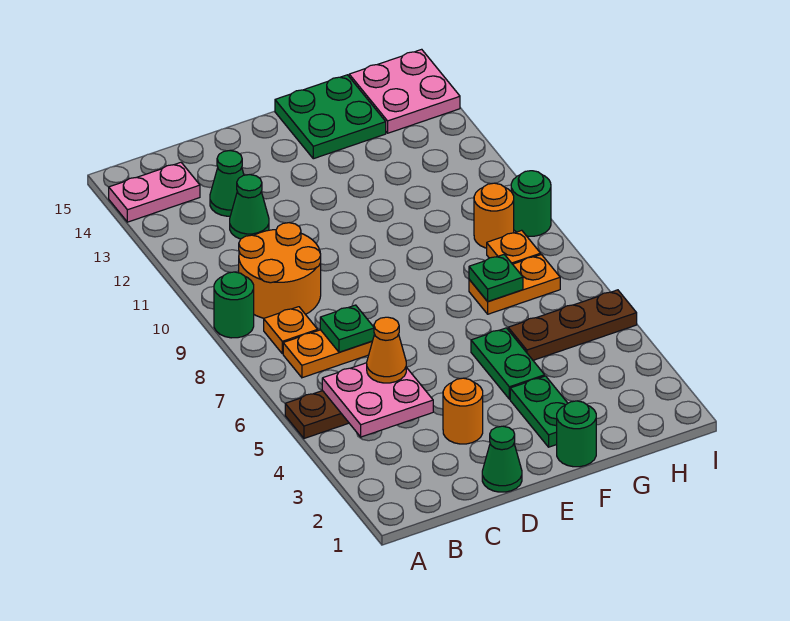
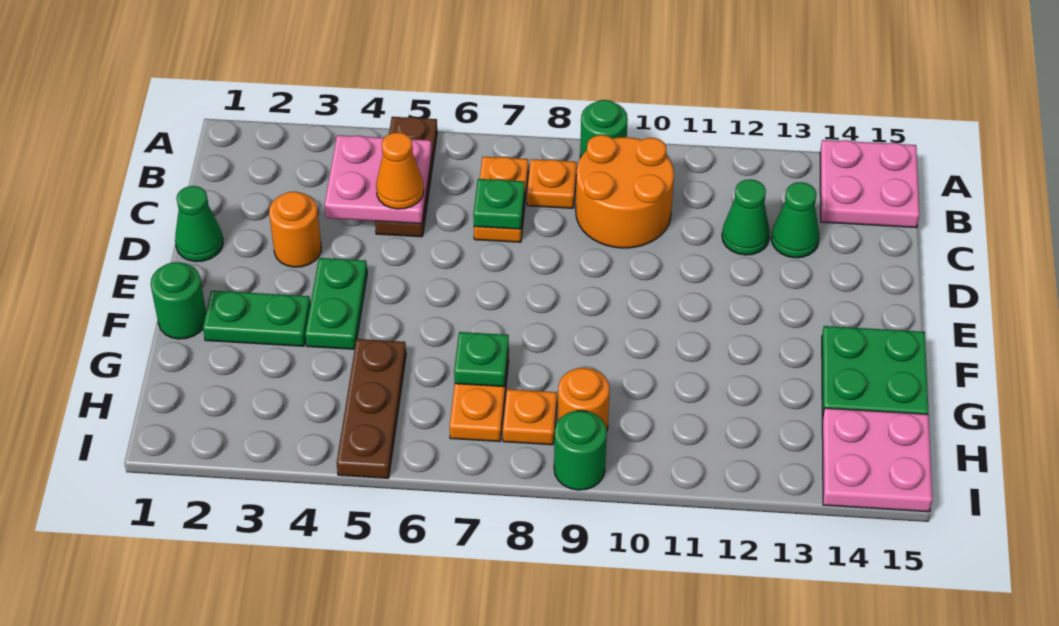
pink 1x2 plate [109,162,200,222] -> pink 2x2 plate [820,140,920,228]
green 1x2 plate [471,328,545,399] -> green 1x2 plate turned to [305,258,367,349]

